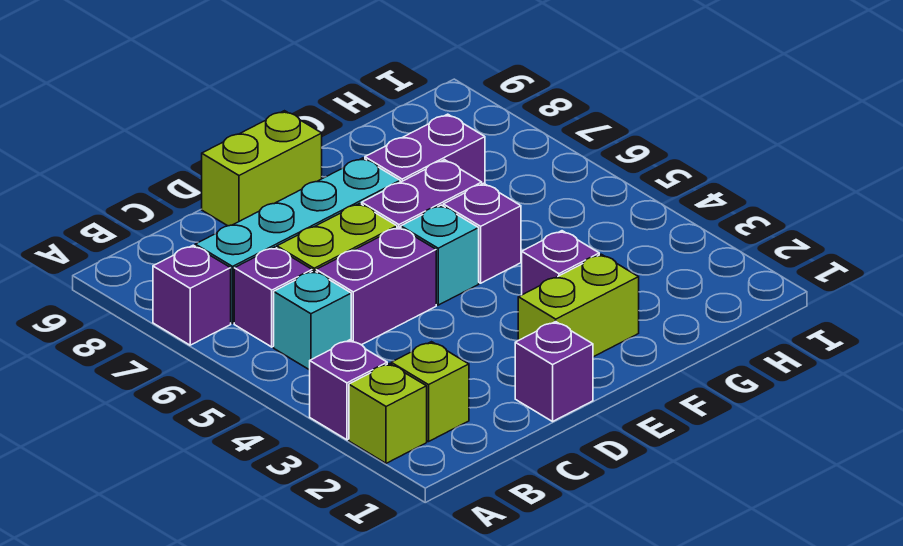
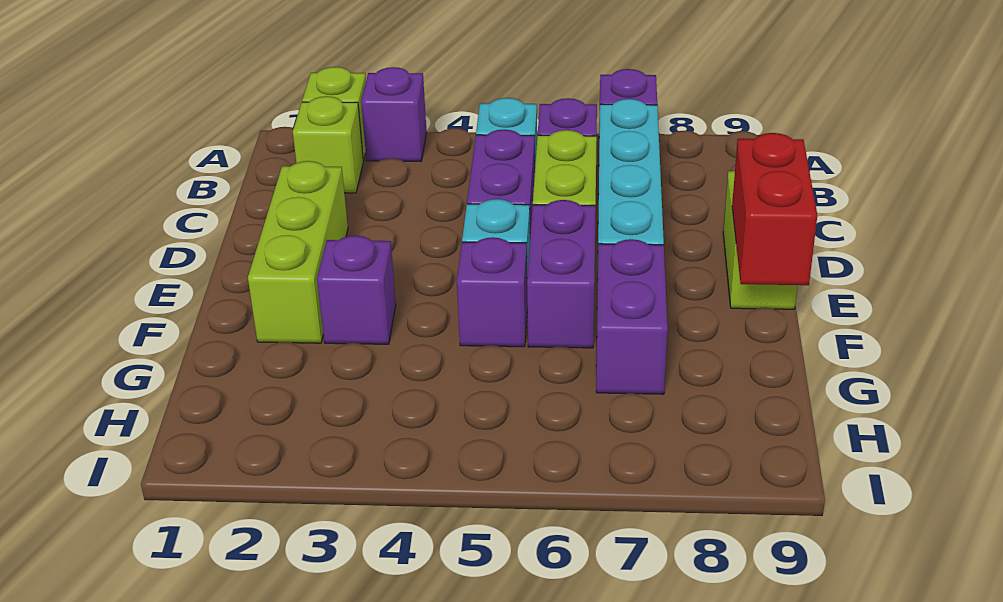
purple 1x1 brick [515,322,593,421] -> none
lime 1x2 brick [518,254,639,357] -> lime 1x3 brick [248,161,348,343]
none -> red 1x2 brick [732,133,817,285]

